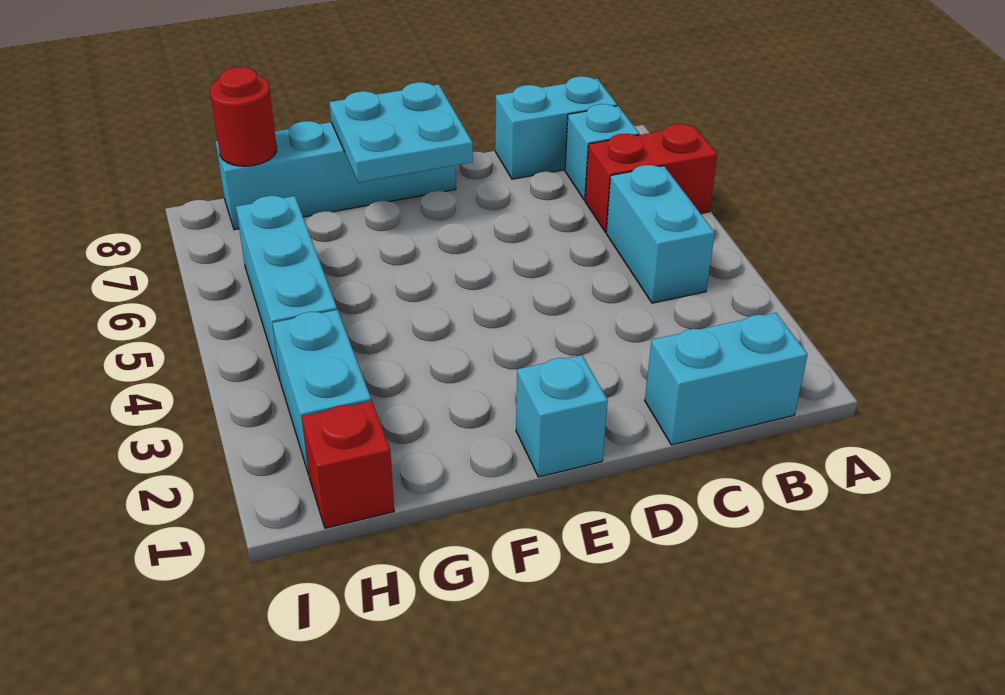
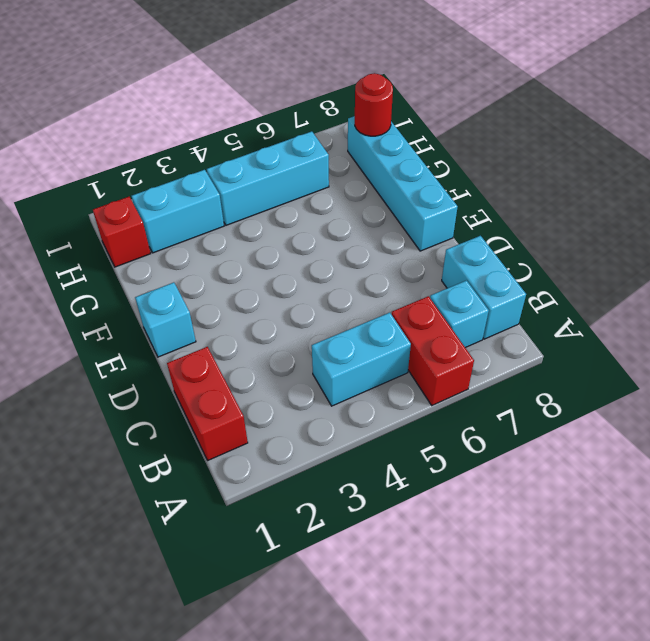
cyan 1x2 brick [645,313,808,445] -> red 1x2 brick [167,347,248,460]
cyan 2x2 plate [329,82,473,182] -> none

